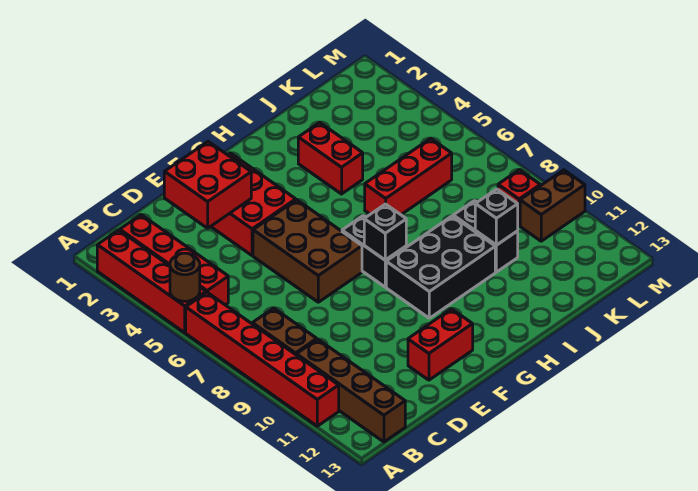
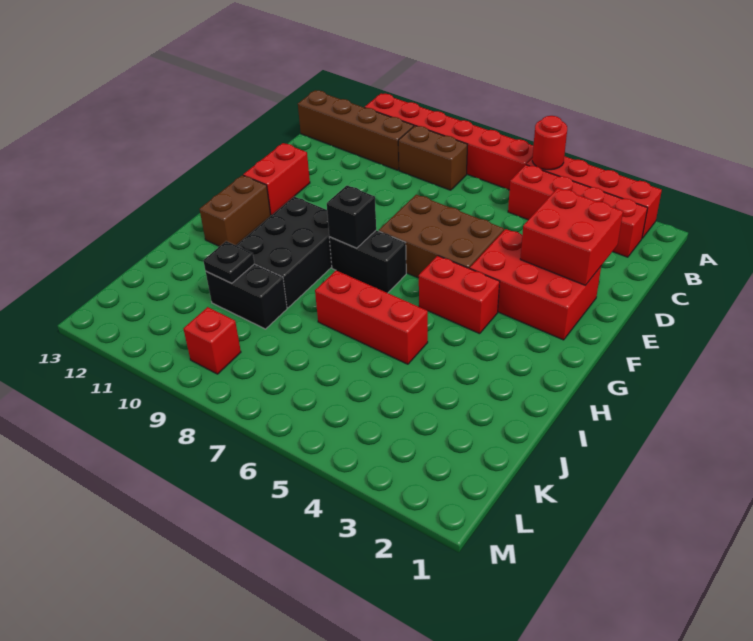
brown 1x1 round brick [170,253,200,301] -> red 1x1 round brick [532,116,567,170]
red 1x2 brick [298,122,363,194] -> red 1x2 brick moved to [419,256,500,334]
red 1x3 brick [365,138,452,215] -> red 1x3 brick turned to [315,271,428,364]
black 1x1 brick [475,189,518,245] -> black 1x1 plate [203,241,254,283]
brown 1x2 brick [520,170,585,241] -> brown 1x2 brick moved to [200,175,271,246]

